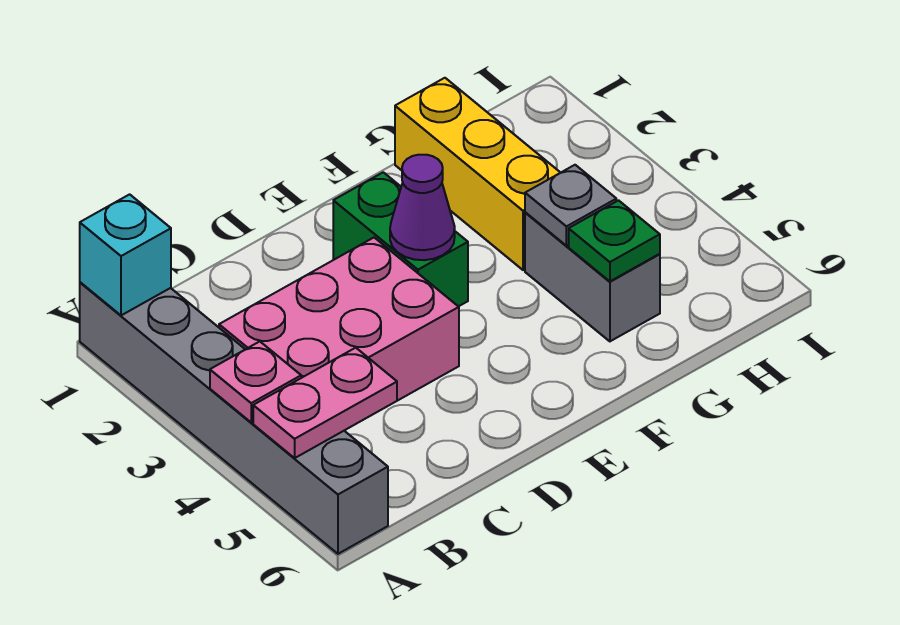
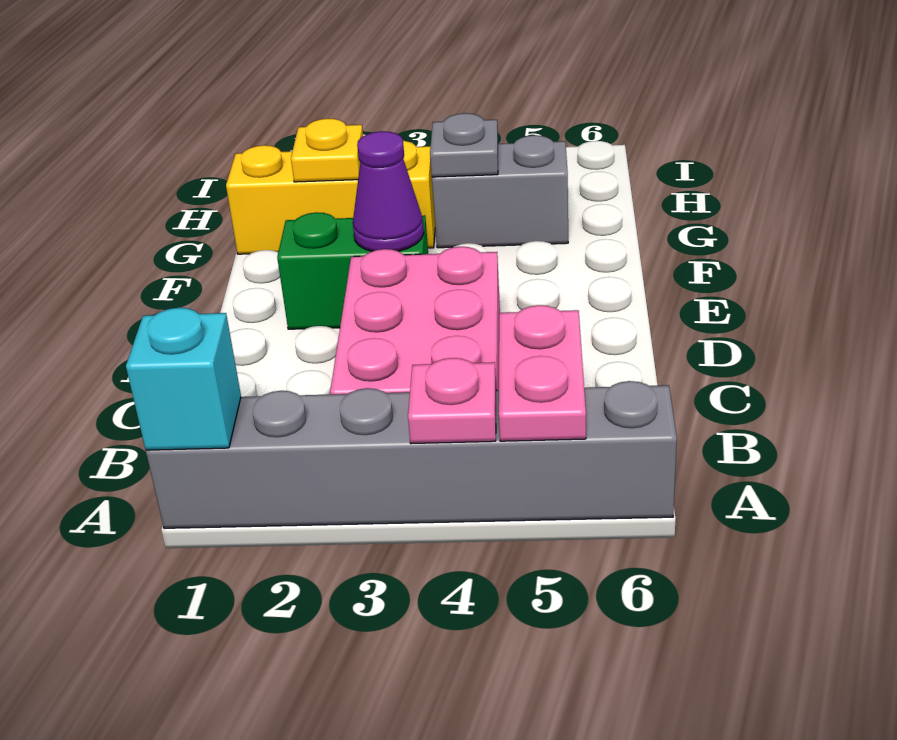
none -> yellow 1x1 plate [291,119,363,182]
green 1x1 plate [569,200,660,281] -> none

